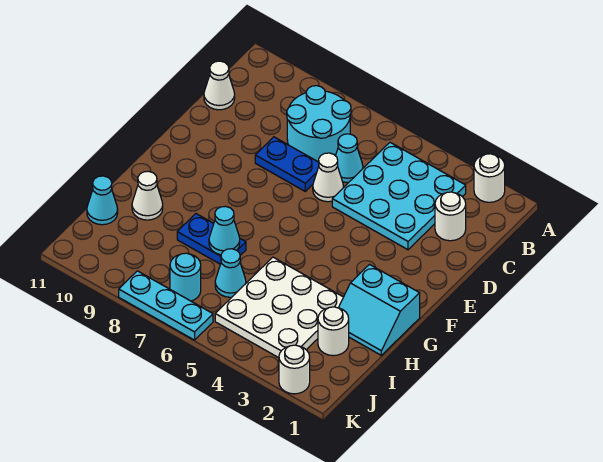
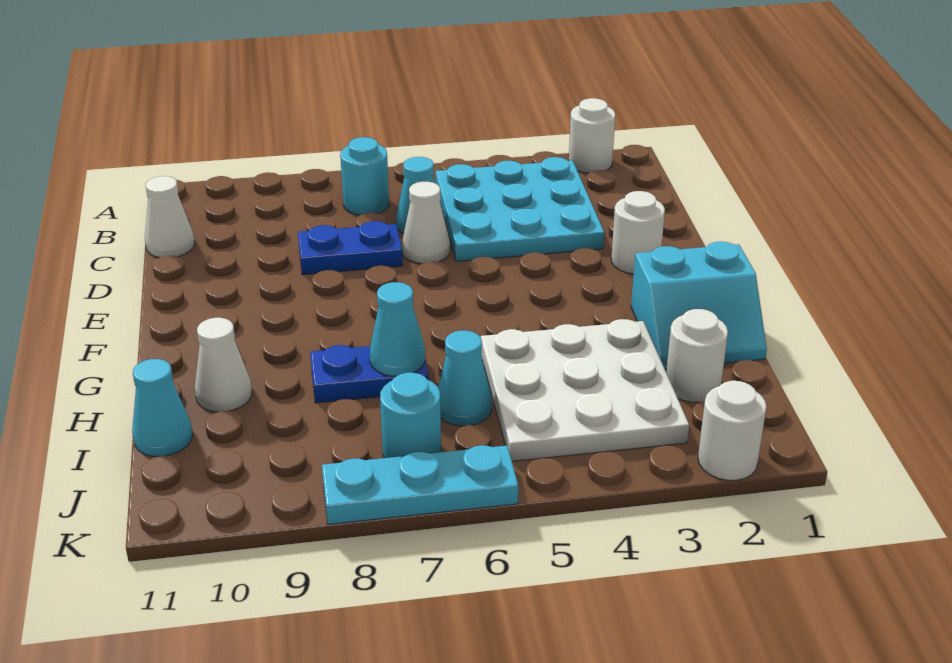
cyan 2x2 round brick [287,86,351,162] -> cyan 1x1 round brick [340,137,389,215]
white 1x1 round brick [435,192,466,241] -> white 1x1 round brick moved to [611,191,665,274]

